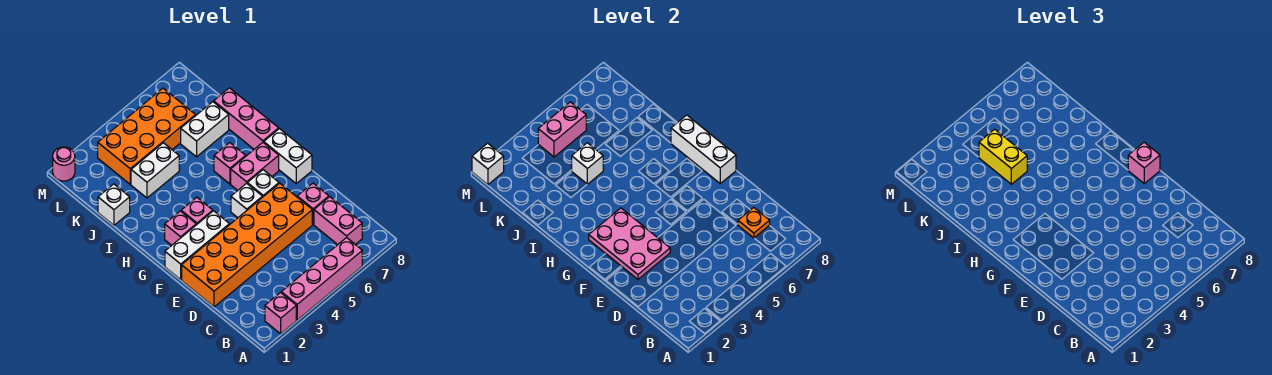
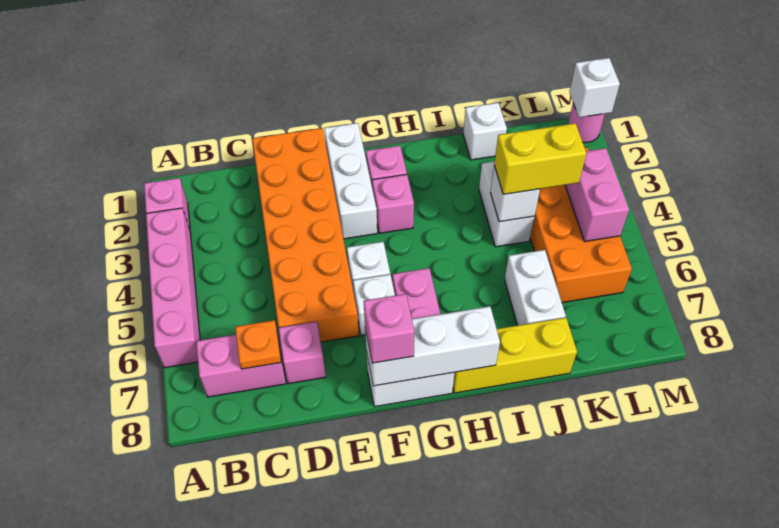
pink 2x3 plate [589,208,670,279] -> none
pink 1x1 brick [214,143,246,184] -> none
pink 1x3 brick [214,88,279,149] -> yellow 1x3 brick [453,318,577,393]

